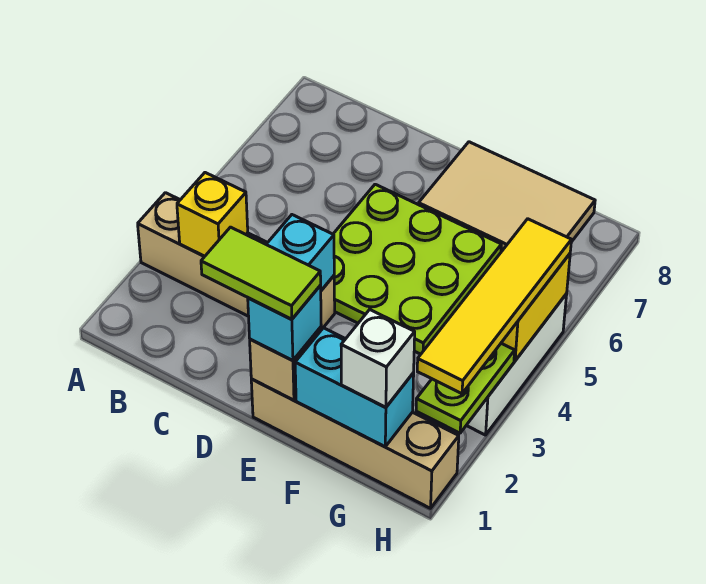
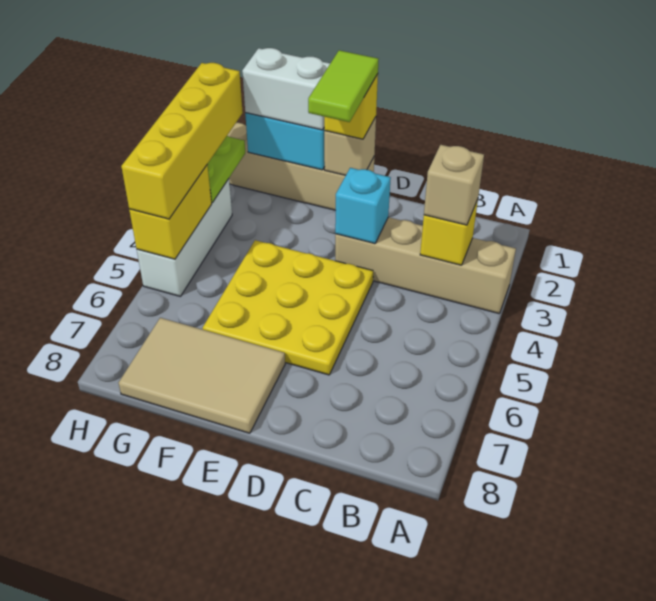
none -> tan 1x1 brick [424,145,484,225]
lime 1x2 tile [201,227,321,319] -> lime 1x2 tile turned to [308,50,379,122]
lime 3x3 plate [333,184,501,354] -> yellow 3x3 plate [203,240,373,375]
cyan 1x1 brick [248,286,321,361] -> yellow 1x1 brick [324,74,378,139]
white 1x1 brick [341,310,415,407] -> white 1x2 brick [242,48,330,130]
yellow 1x4 tile [417,219,571,394] -> yellow 1x4 brick [121,63,243,219]

